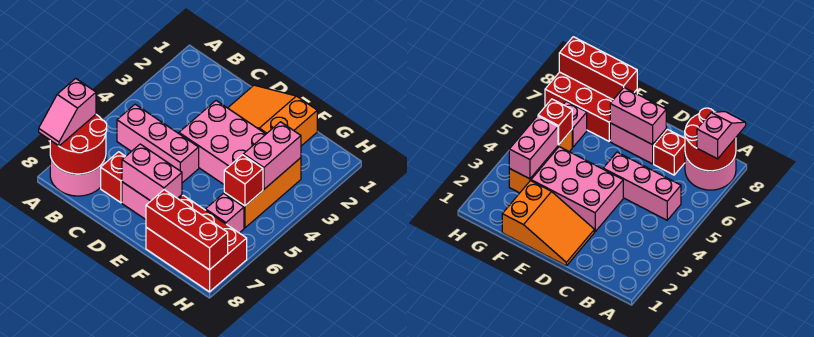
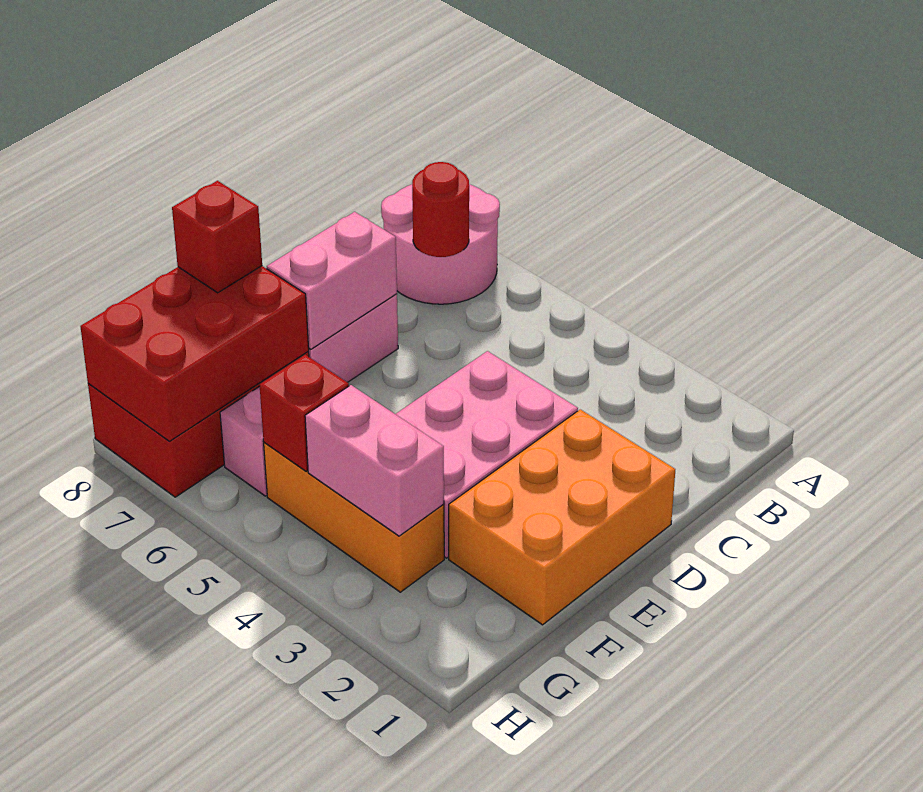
red 2x2 round brick [50,115,107,174] -> red 1x1 round brick [412,162,469,257]
pink 1x2 slope [39,78,96,146] -> none
pink 1x3 brick [117,104,199,183] -> none
red 1x1 brick [101,152,126,203] -> red 1x1 brick moved to [172,181,262,293]
orange 2x3 slope [228,85,317,146] -> orange 2x3 brick [449,409,675,625]
red 1x3 brick [146,190,228,270] -> red 2x3 brick [80,266,309,441]

